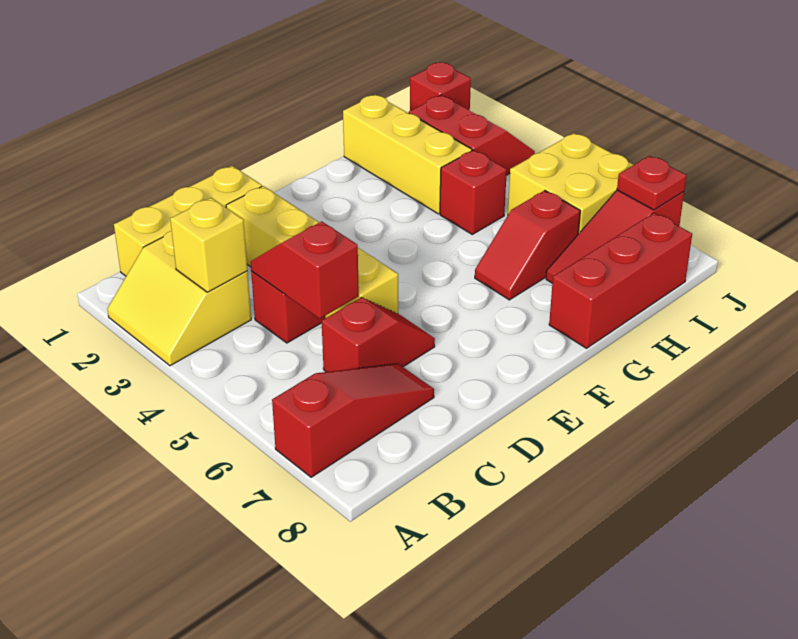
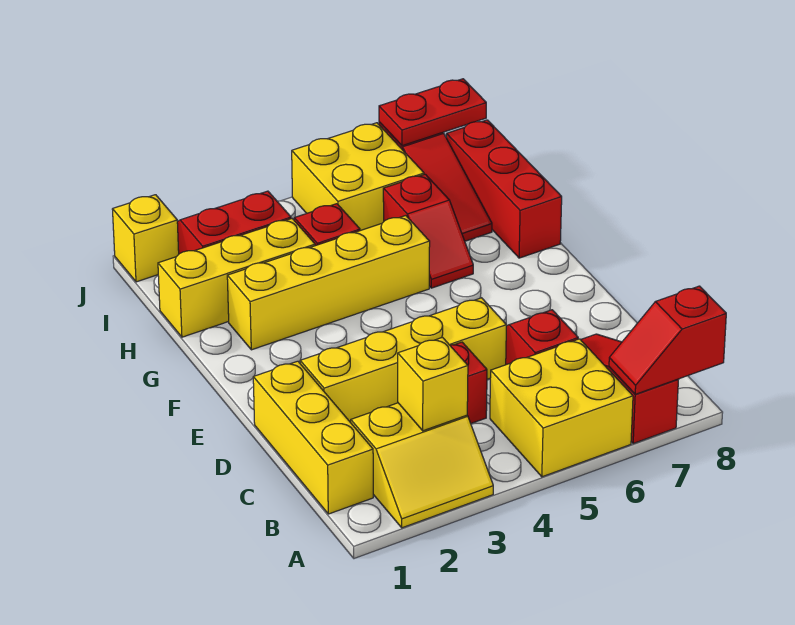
none -> yellow 2x2 brick [490,339,633,477]
red 1x2 slope [251,221,359,319] -> red 1x2 slope moved to [609,286,726,394]
none -> yellow 1x4 brick [227,216,430,350]
red 1x1 brick [410,62,471,111] -> yellow 1x1 brick [112,195,179,282]
red 1x1 plate [617,156,687,210] -> red 1x2 plate [379,79,486,146]

